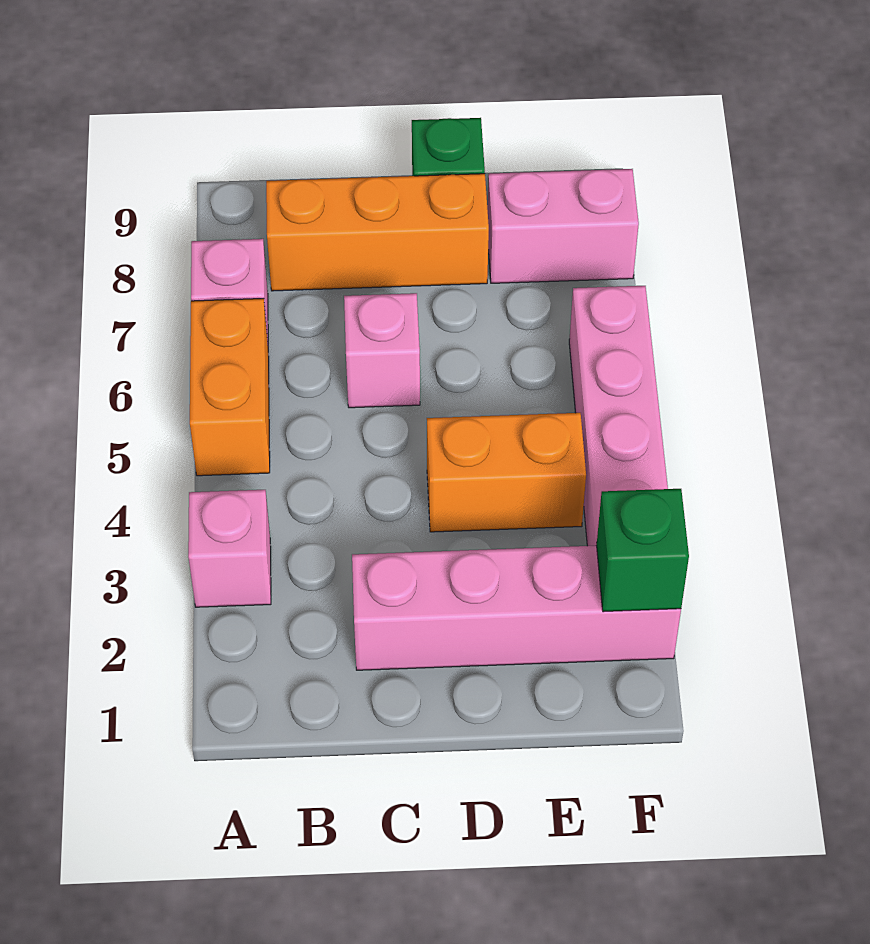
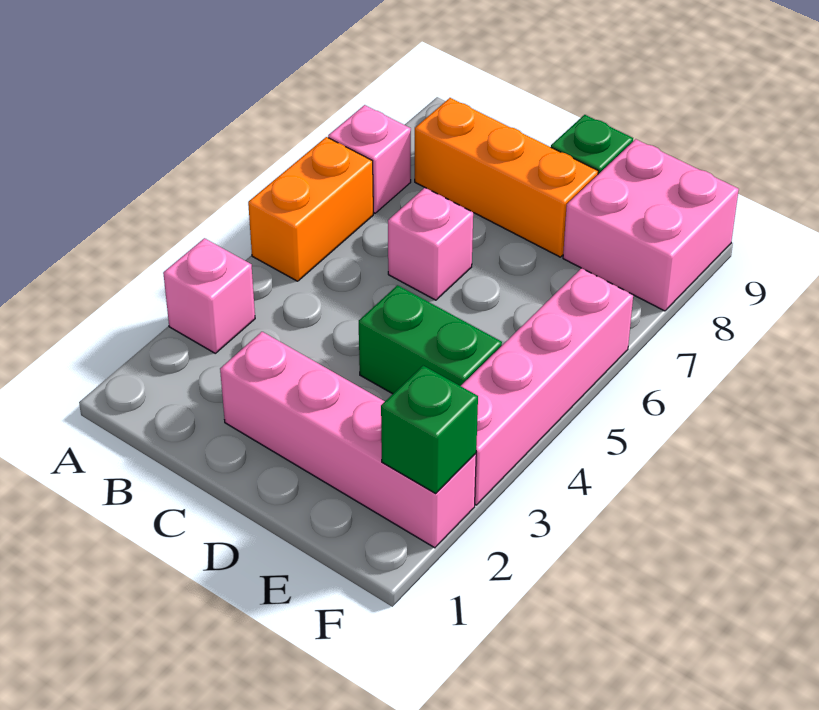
orange 1x2 brick [427,413,586,532] -> green 1x2 brick [359,285,502,394]
pink 1x2 brick [488,169,639,283] -> pink 2x2 brick [563,139,739,311]

